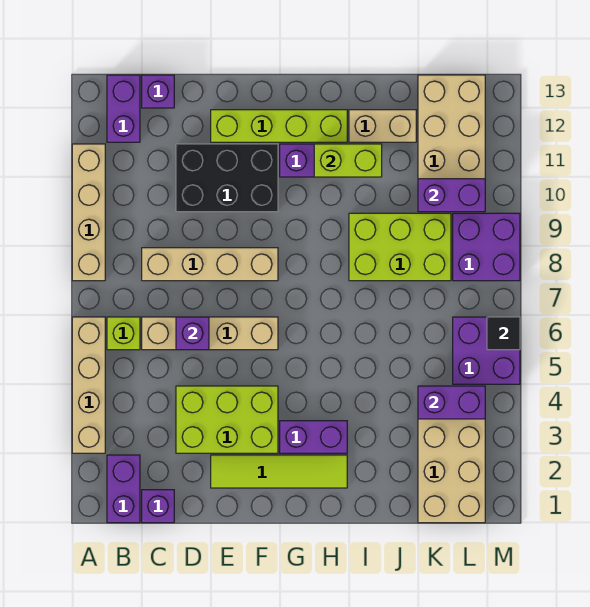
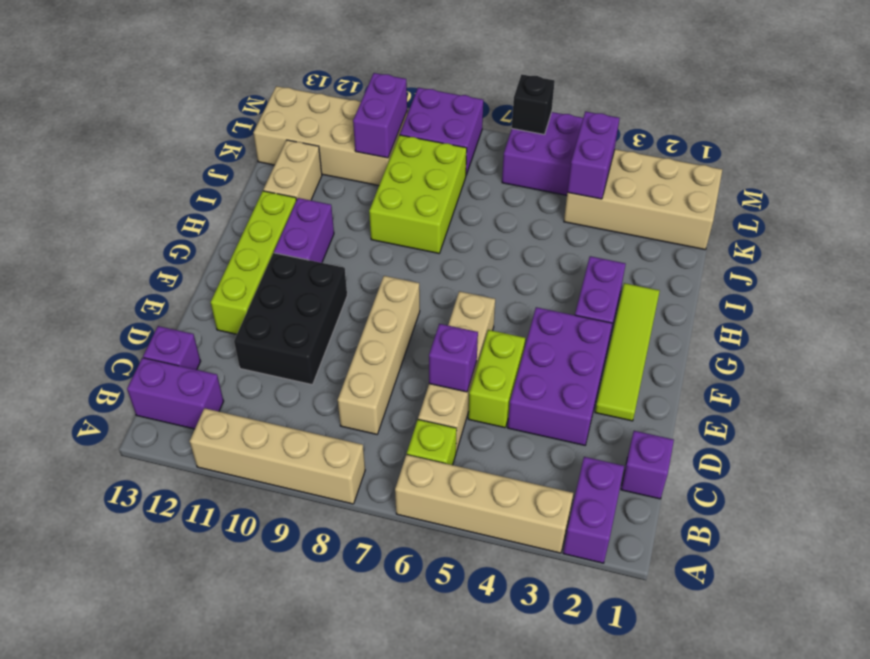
purple 1x2 brick [107,455,140,523] -> purple 1x2 brick turned to [563,457,624,563]
lime 2x3 brick [176,386,278,453] -> purple 2x3 brick [508,307,612,445]
lime 1x2 brick [314,144,382,177] -> lime 1x2 brick moved to [468,330,525,428]
black 1x1 tile [487,317,520,350] -> black 1x1 brick [512,74,555,134]

